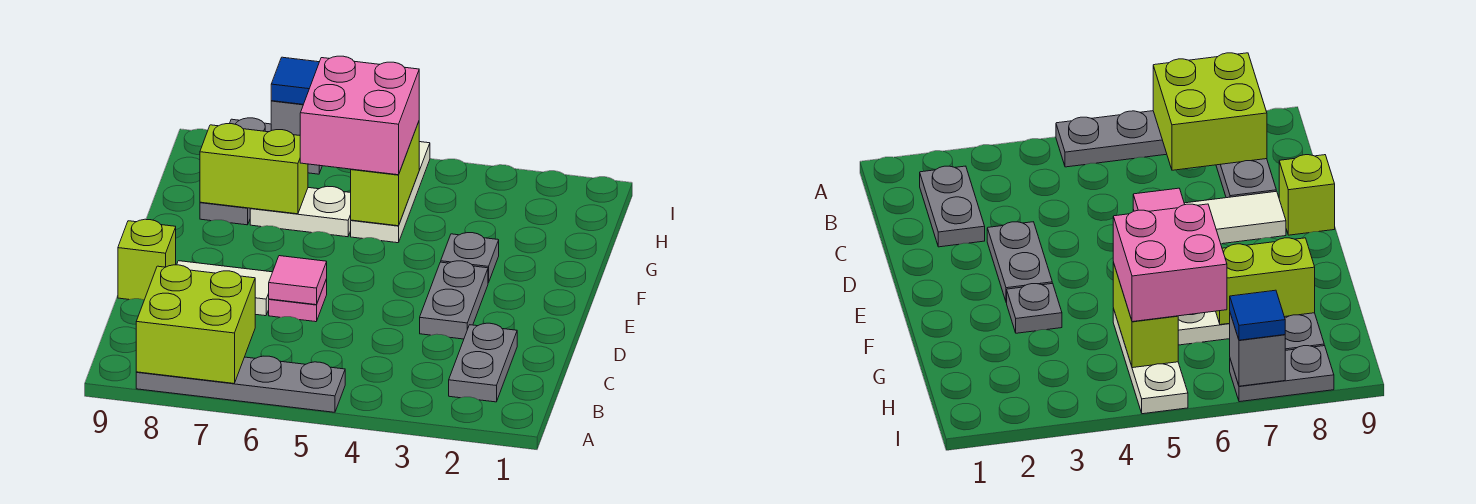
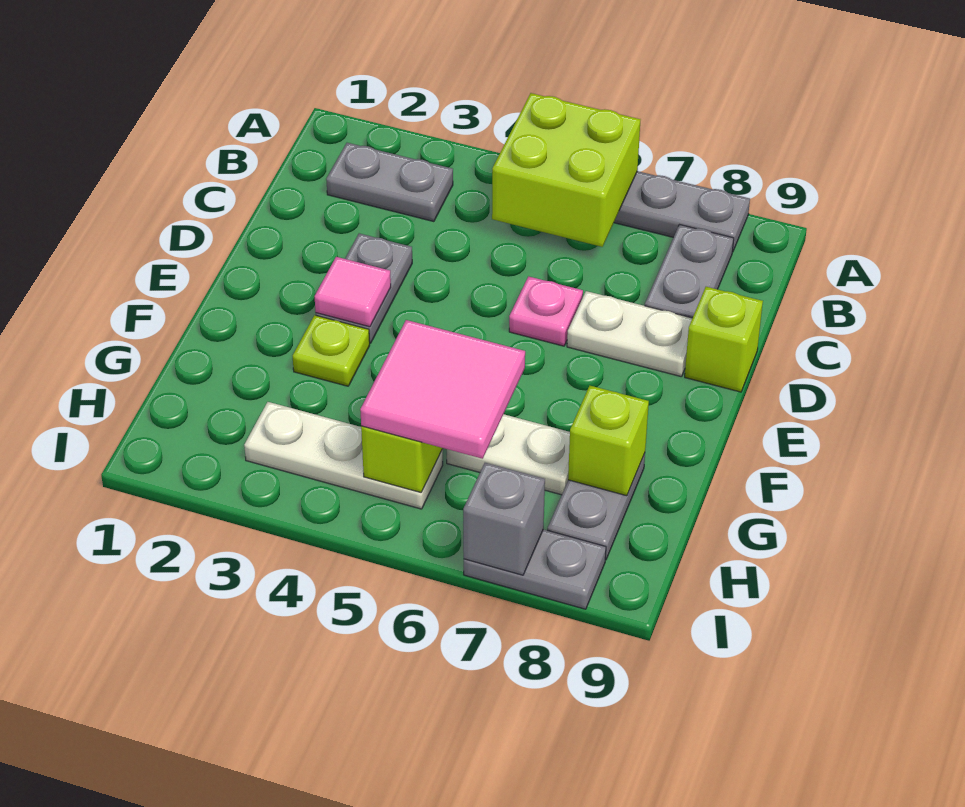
lime 2x2 brick [136,265,255,383] -> lime 2x2 brick moved to [492,93,640,247]
grey 1x2 plate [449,323,517,402] -> grey 1x2 plate turned to [326,143,453,222]
pink 1x1 tile [269,256,327,305] -> pink 1x1 tile moved to [314,257,391,327]
white 1x2 tile [177,261,272,316] -> white 1x2 plate [567,291,692,377]
grey 1x1 plate [441,233,499,283] -> lime 1x1 plate [293,315,370,386]
white 1x3 plate [351,142,430,243] -> white 1x3 plate turned to [244,402,443,509]
pink 2x2 brick [300,56,419,175] -> pink 2x2 tile [360,320,525,459]
lime 1x2 brick [200,124,308,214] -> lime 1x1 brick [568,386,649,496]
blue 1x1 tile [271,57,319,104] -> none

